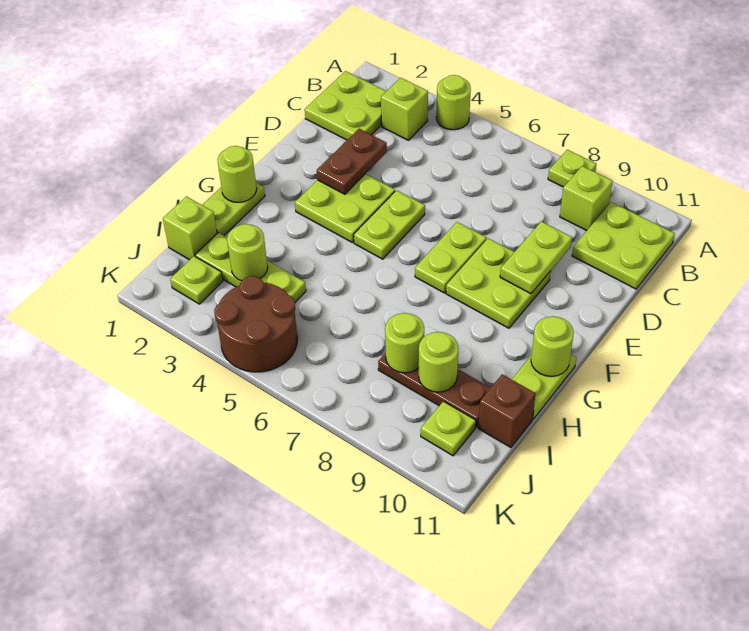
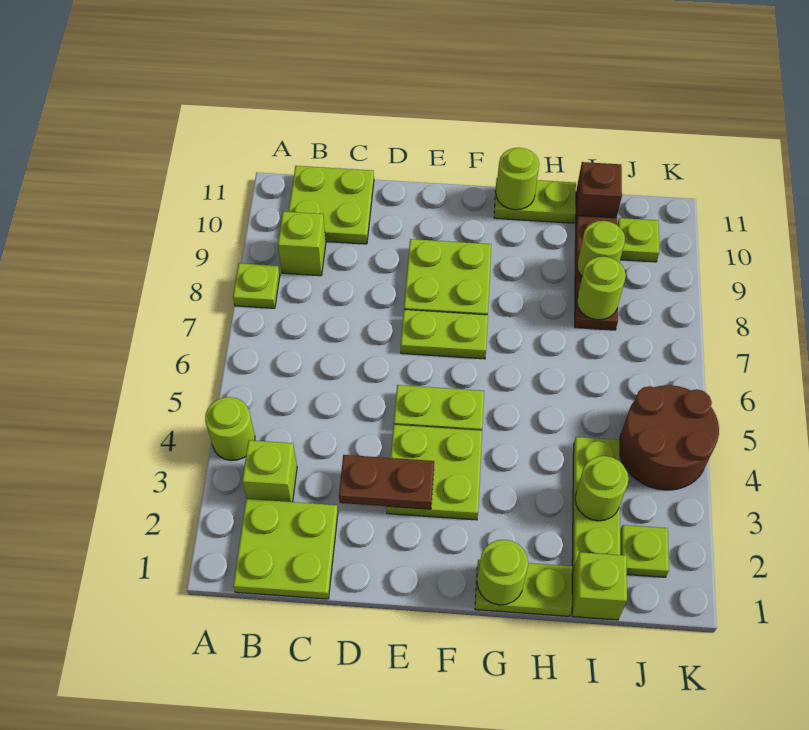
lime 1x2 plate [500,221,572,294] -> none

